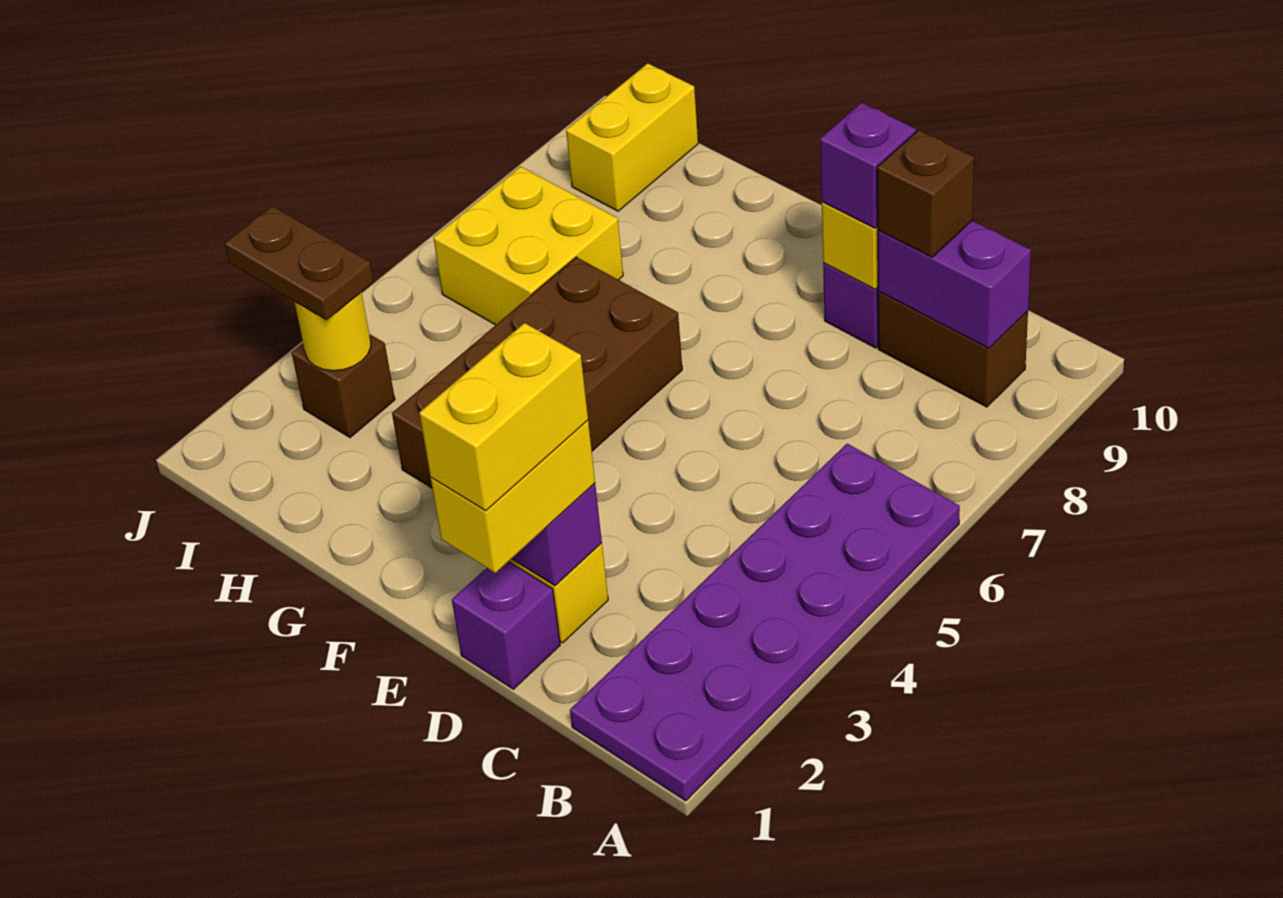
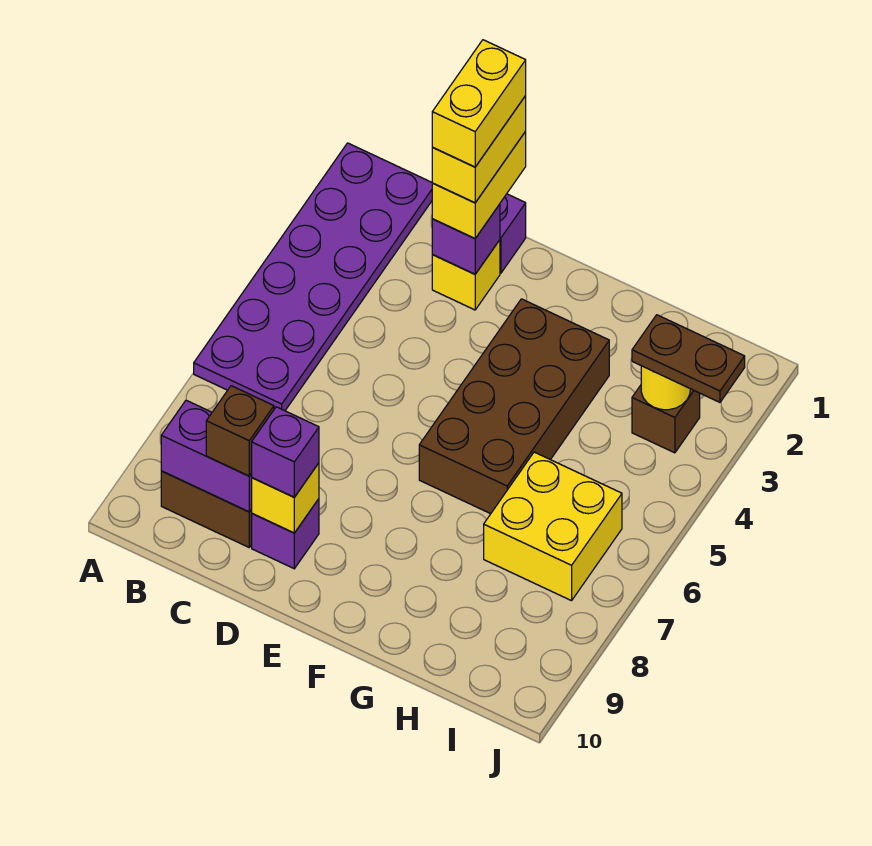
yellow 1x2 brick [566,63,698,211] -> yellow 1x2 brick moved to [432,40,526,167]

